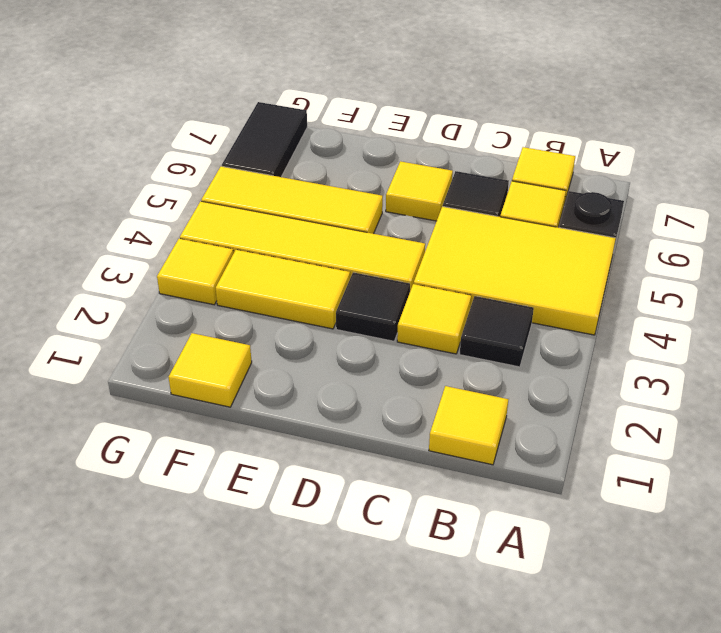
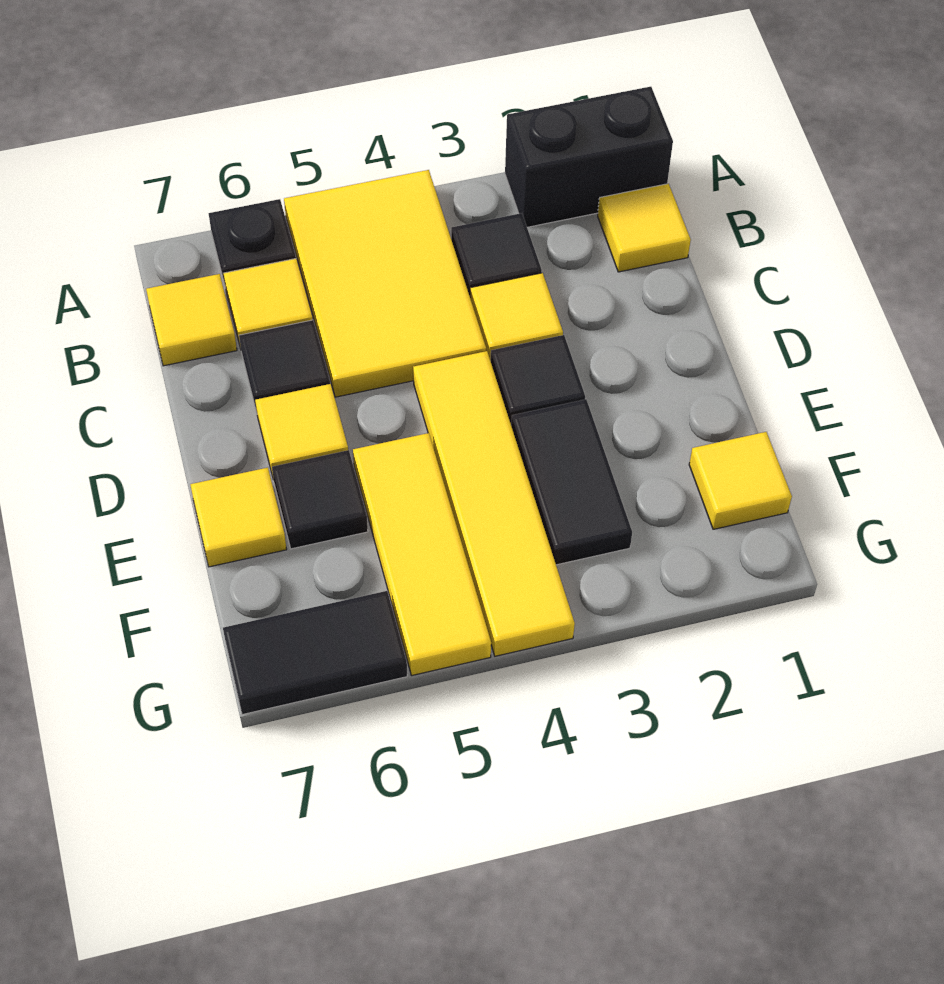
none -> black 1x2 brick [505,87,673,227]
yellow 1x2 tile [216,250,350,329] -> black 1x2 tile [511,399,632,565]
none -> black 1x1 tile [272,450,368,549]
yellow 1x1 tile [157,239,233,305] -> yellow 1x1 tile moved to [190,468,287,567]

